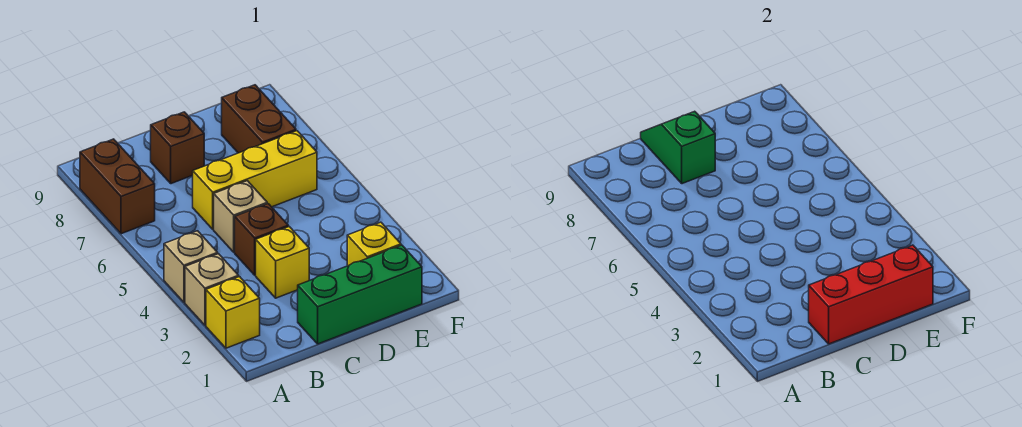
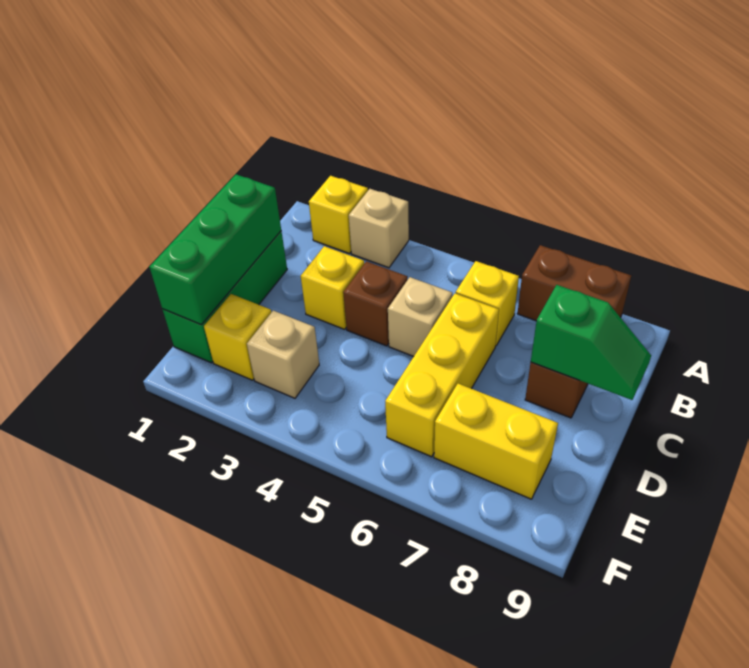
tan 1x1 brick [164,231,218,302] -> tan 1x1 brick moved to [247,311,319,398]
none -> yellow 1x1 brick [456,261,519,346]
red 1x3 brick [809,245,933,344] -> green 1x3 brick [149,174,281,325]
brown 1x2 brick [222,85,296,153] -> yellow 1x2 brick [434,384,558,499]

